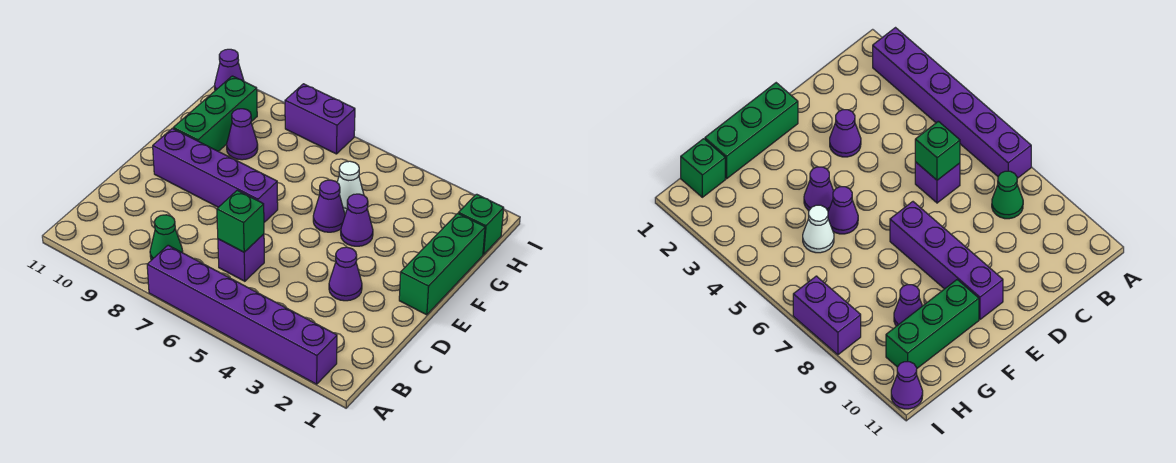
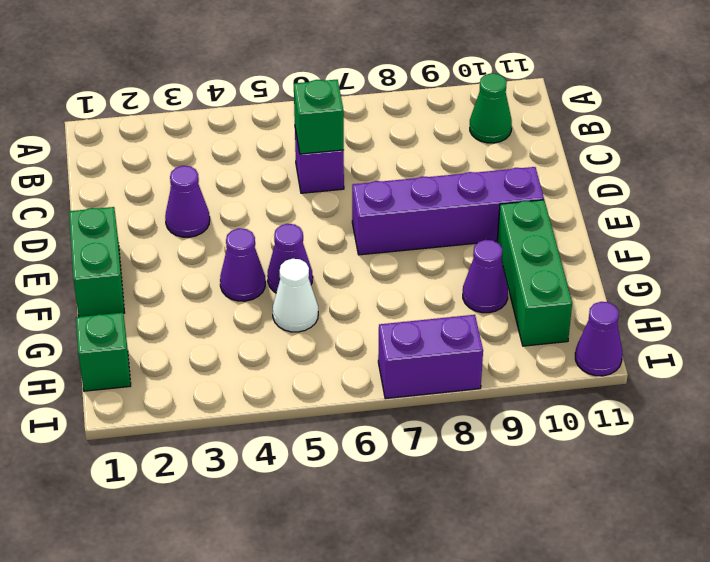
purple 1x6 brick [147,245,337,384] -> none
green 1x1 cone [150,215,183,260] -> green 1x1 cone moved to [470,73,512,143]
green 1x3 brick [399,213,485,315] -> green 1x2 brick [69,207,125,317]

